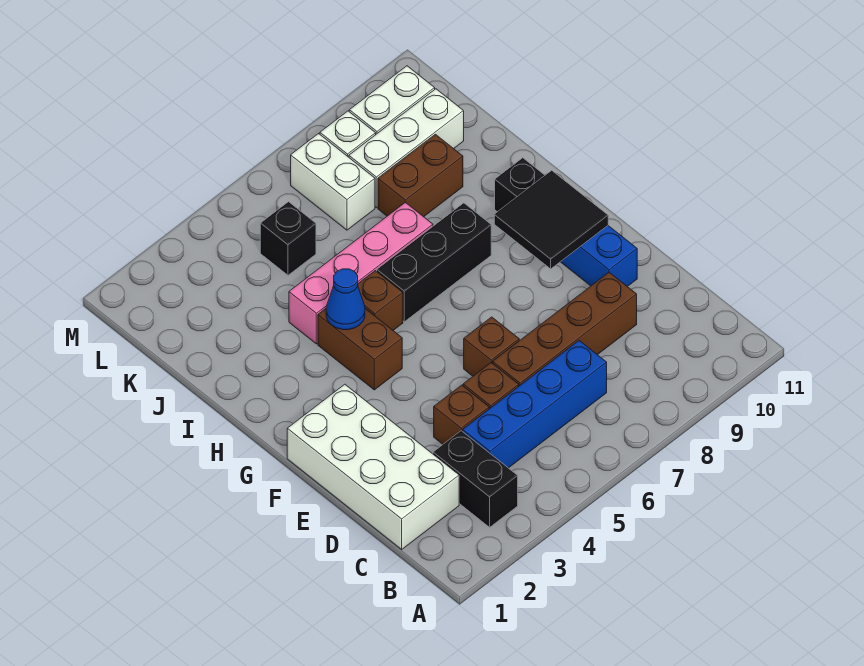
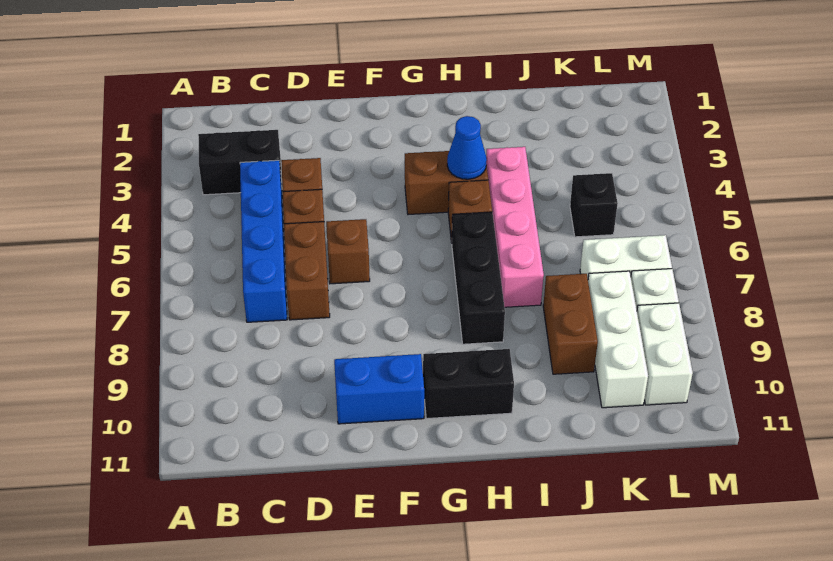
white 2x4 brick [287,384,459,549] -> none
brown 1x4 brick [493,272,637,386] -> brown 1x2 brick [284,222,330,320]
black 2x2 tile [494,170,608,269] -> none

